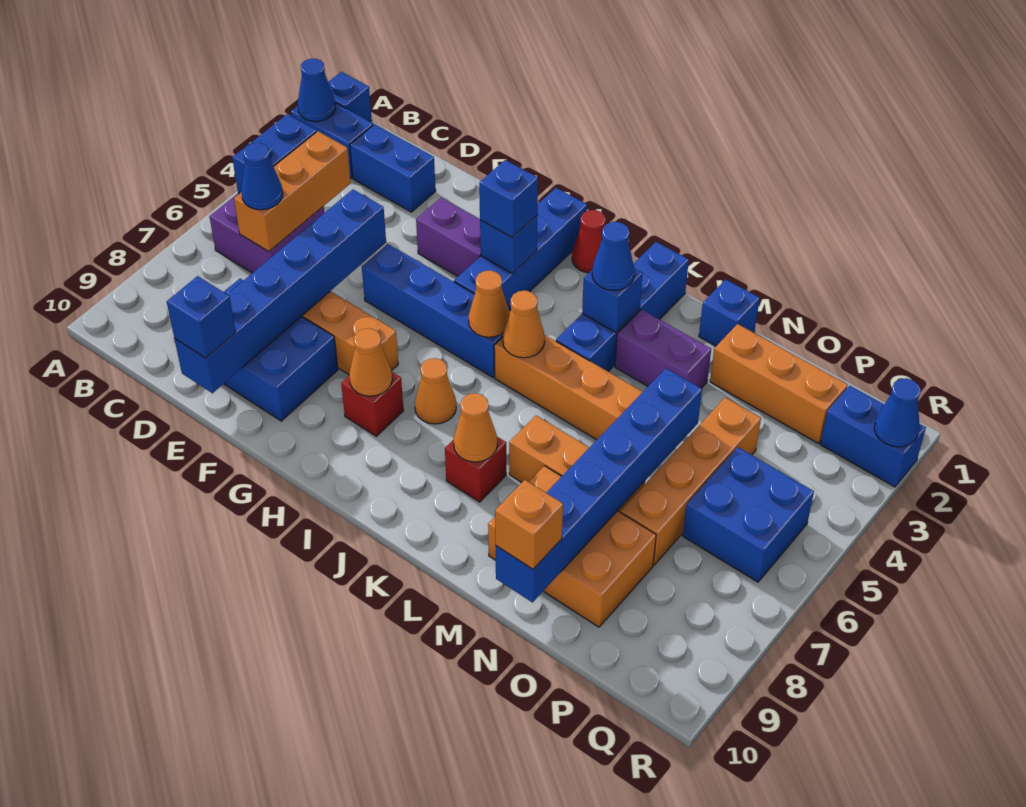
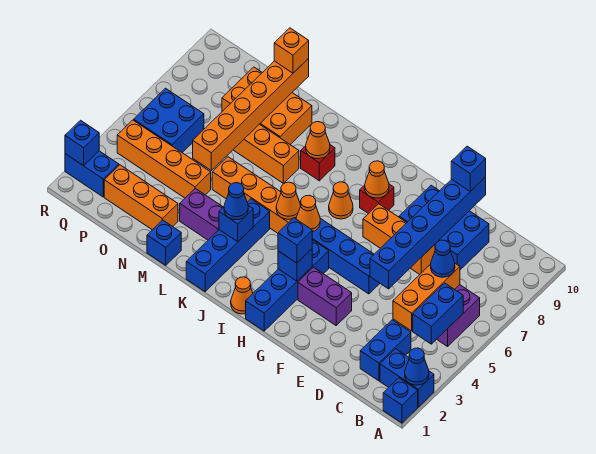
blue 1x2 brick [350,124,436,212] -> blue 1x2 brick turned to [360,320,411,381]
red 1x1 cone [572,210,605,273] -> orange 1x1 cone [231,277,253,314]
blue 1x6 brick [495,368,702,603] -> orange 1x6 brick [193,59,309,170]
orange 1x4 brick [621,397,761,565] -> orange 1x4 brick turned to [117,120,211,198]
blue 1x1 cone [874,378,921,447] -> blue 1x1 brick [65,120,99,166]

